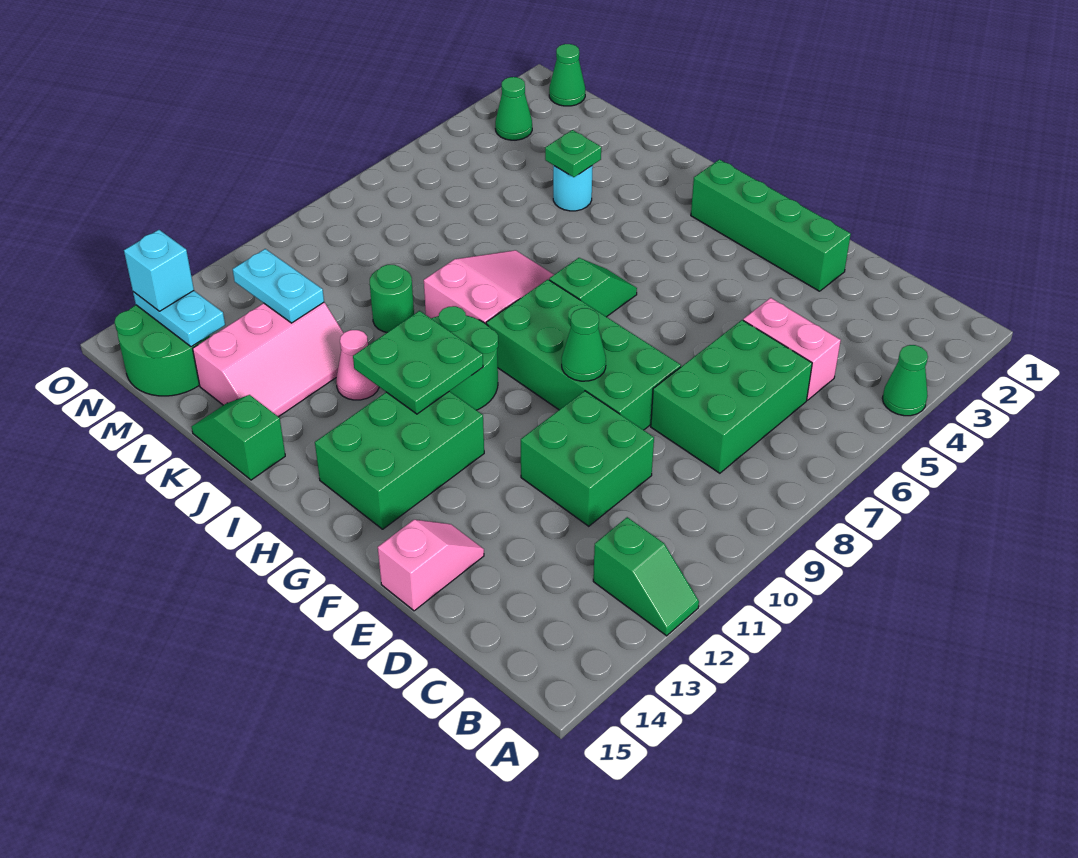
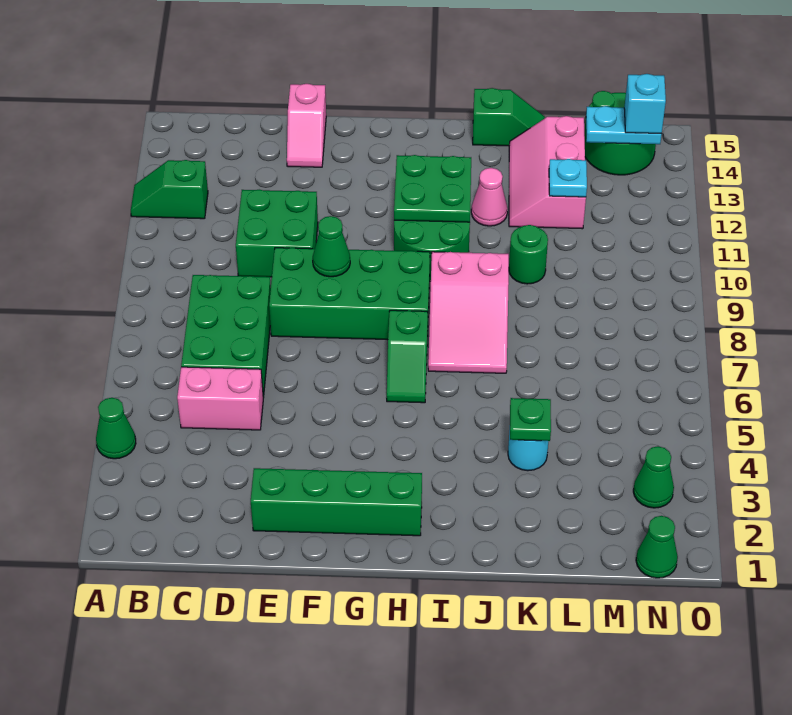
green 2x3 brick [315,391,484,529] -> none
cyan 1x2 plate [233,249,324,323] -> cyan 1x1 plate [549,159,587,197]

